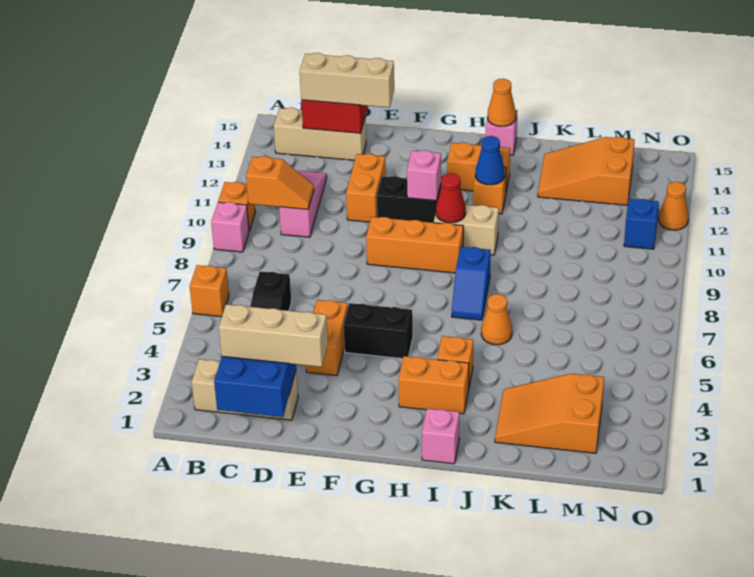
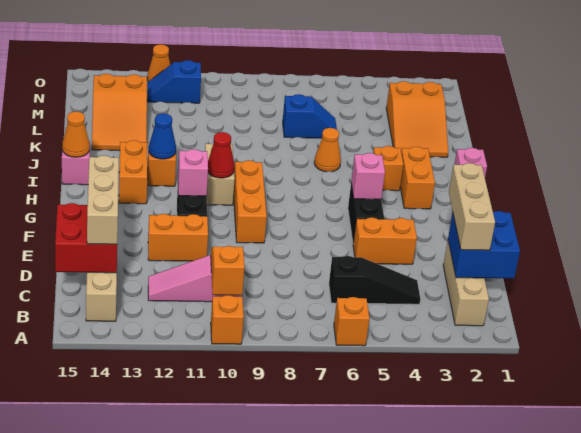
pink 1x1 brick [211,202,249,252] -> pink 1x1 brick moved to [351,153,385,199]
blue 1x2 slope [452,247,491,320] -> blue 1x2 slope moved to [283,94,337,138]

